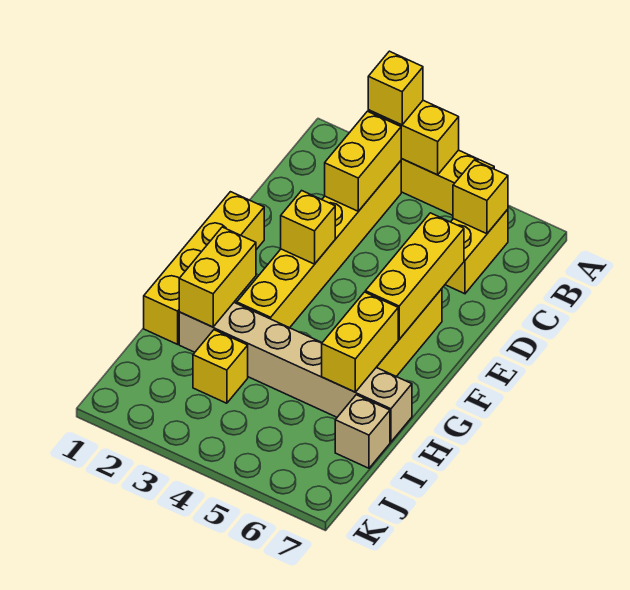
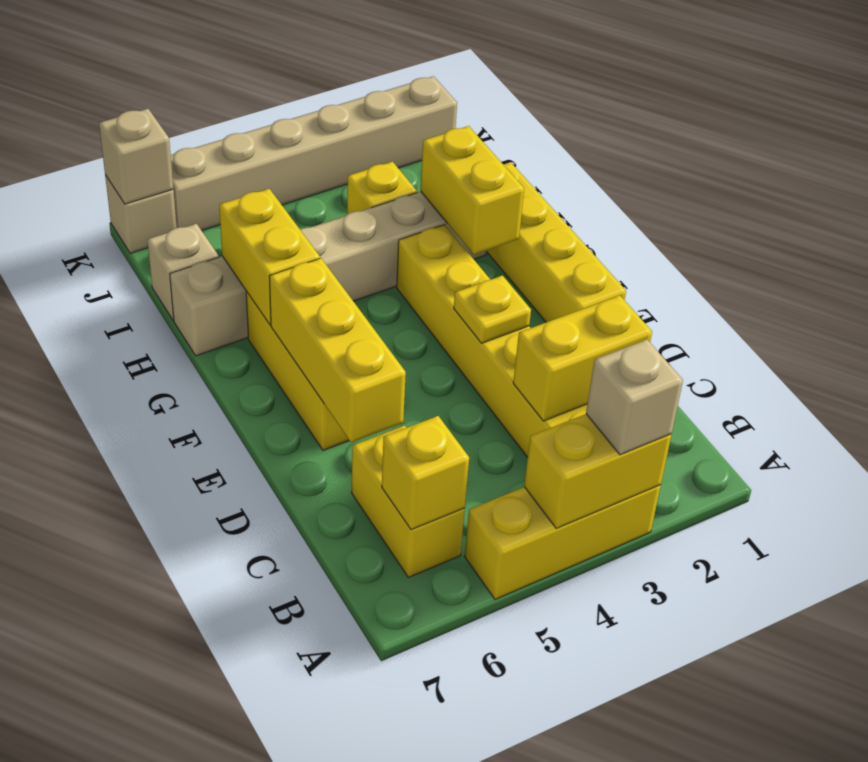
yellow 1x1 brick [368,51,423,125] -> tan 1x1 brick [586,340,683,455]
yellow 1x2 brick [325,111,401,211] -> yellow 1x2 brick turned to [513,295,652,421]
yellow 1x1 brick [281,191,335,264] -> yellow 1x1 plate [454,276,531,343]
none -> tan 1x6 brick [171,76,457,231]
none -> tan 1x1 brick [105,175,177,253]
none -> tan 1x1 brick [99,109,173,204]

